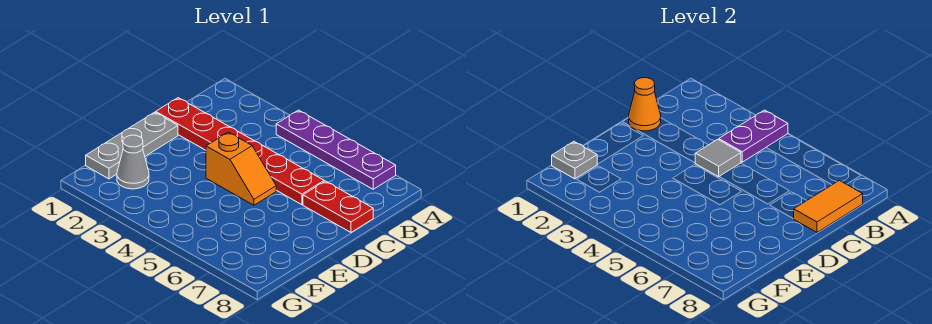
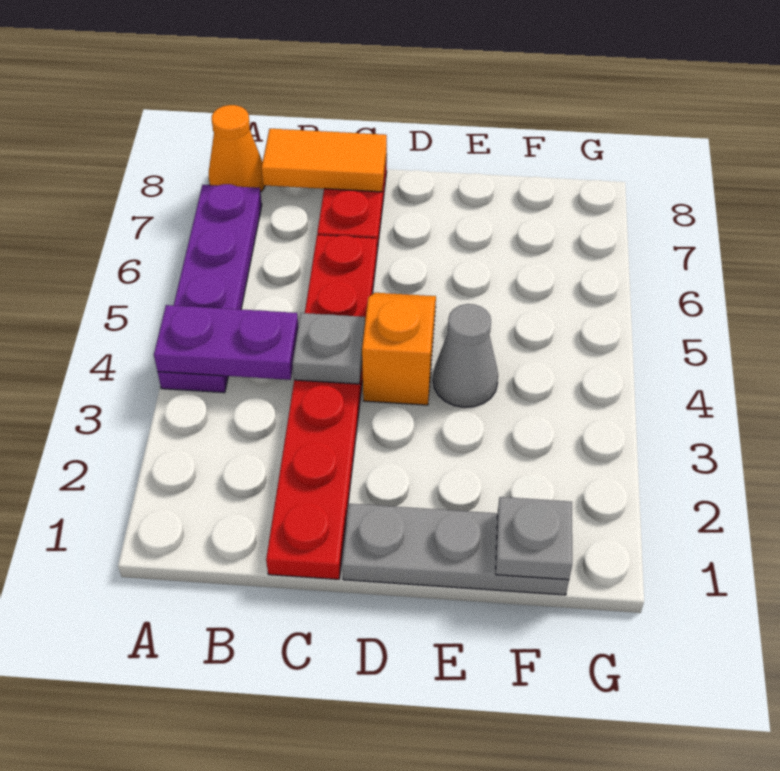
orange 1x1 cone [629,78,661,131] -> orange 1x1 cone moved to [209,105,265,192]
grey 1x1 tile [695,139,741,177] -> grey 1x1 plate [293,313,365,384]
grey 1x1 cone [117,135,149,189] -> grey 1x1 cone moved to [433,304,498,407]

